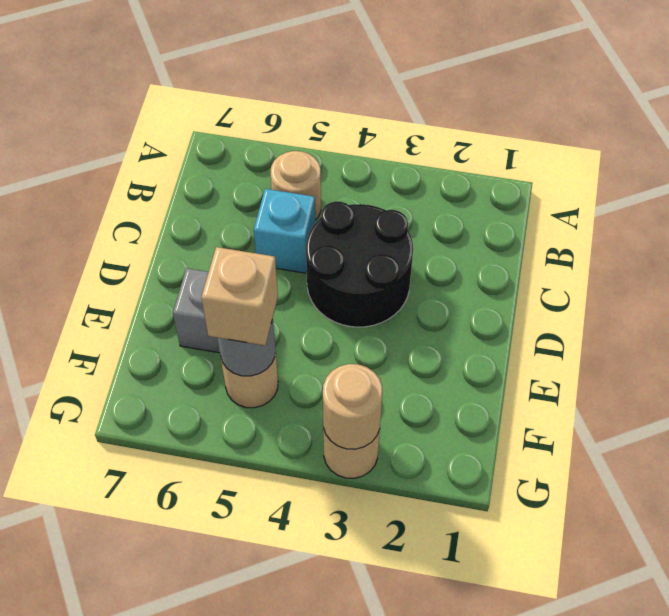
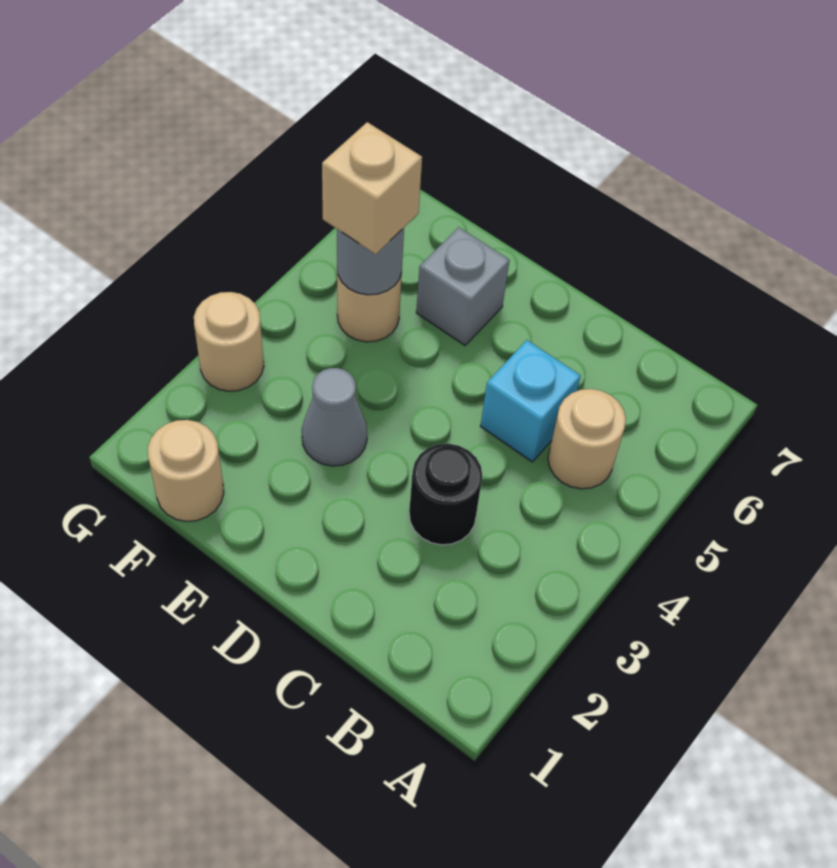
black 2x2 round brick [306,201,413,327] -> black 1x1 round brick [409,444,482,545]
none -> grey 1x1 cone [302,368,367,466]
tan 1x1 round brick [323,364,382,449] -> tan 1x1 round brick moved to [148,420,224,521]

